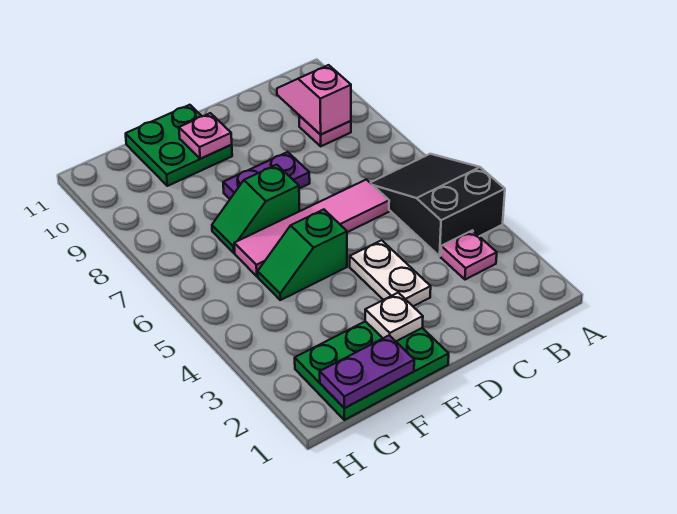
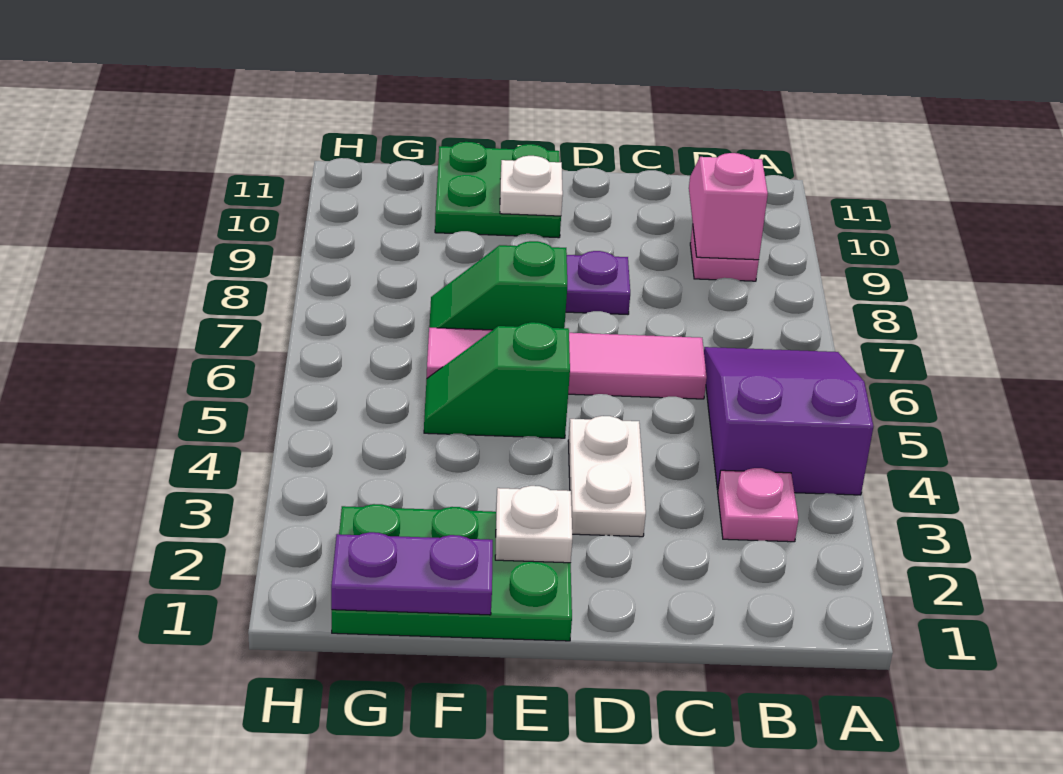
black 2x3 slope [370,154,505,256] -> purple 2x3 slope [704,347,873,495]
pink 1x1 plate [179,113,232,159] -> white 1x1 plate [500,156,563,216]

